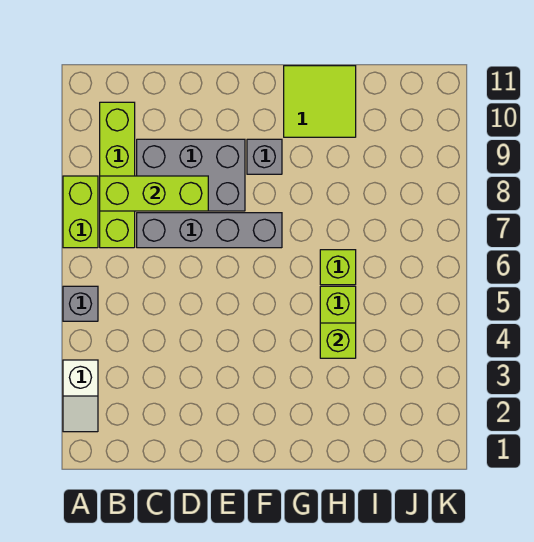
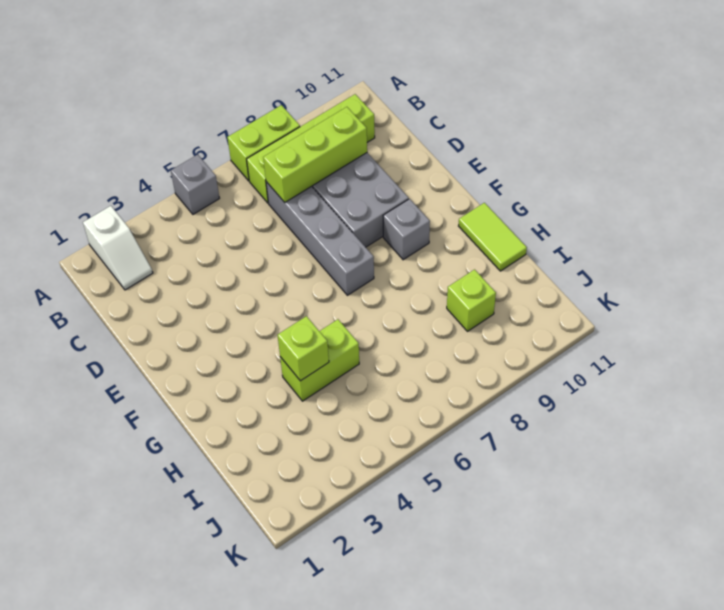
white 1x2 slope [63,360,98,432] -> white 1x2 slope turned to [83,206,153,290]
lime 1x3 brick [100,176,208,211] -> lime 1x3 brick turned to [263,107,367,202]
lime 2x2 tile [284,66,356,137] -> lime 1x2 tile [459,203,527,271]
lime 1x1 brick [320,250,356,285] -> lime 1x1 brick moved to [447,270,496,331]

